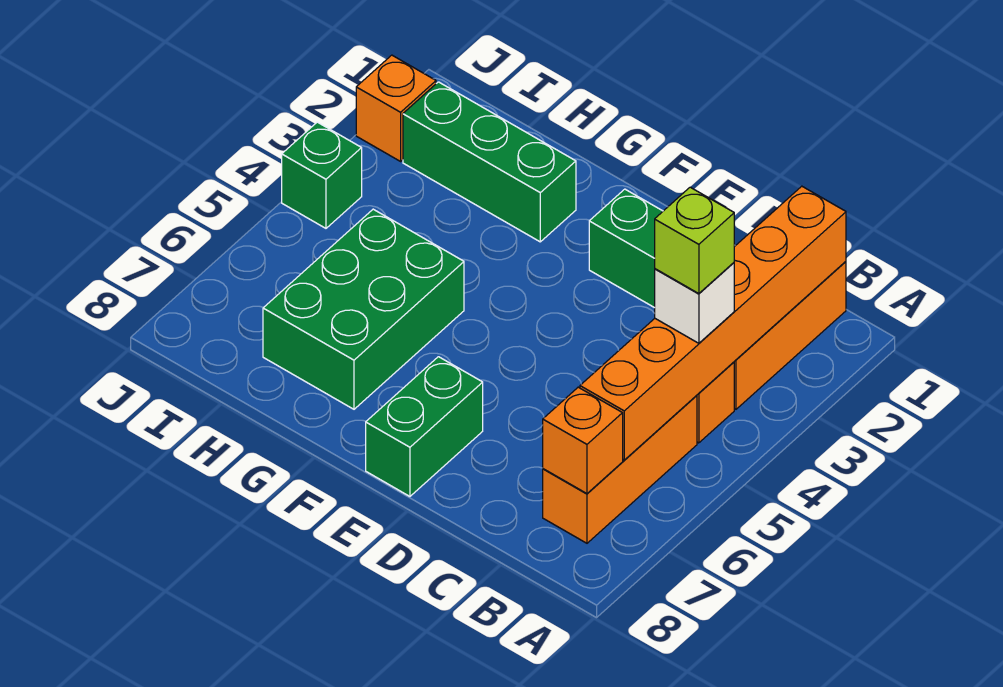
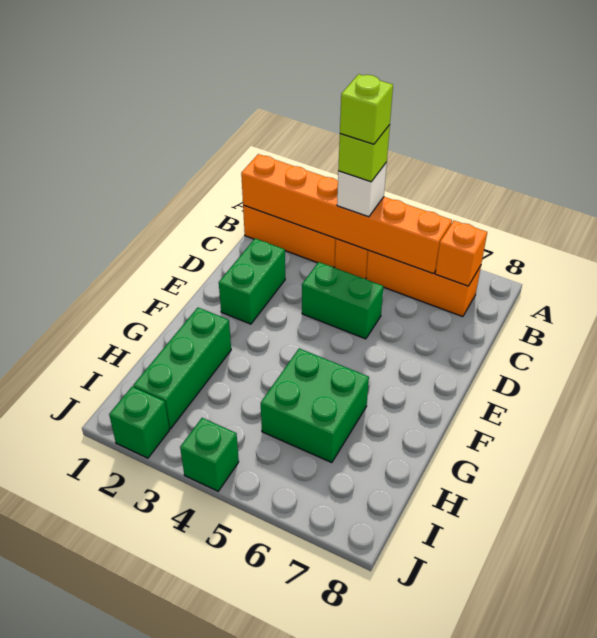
none -> lime 1x1 brick [340,74,393,144]
green 1x2 brick [366,357,483,496] -> green 1x2 brick moved to [302,262,383,339]
green 2x3 brick [263,209,464,409] -> green 2x2 brick [261,348,369,463]
orange 1x1 brick [356,55,436,161] -> green 1x1 brick [109,387,169,458]

